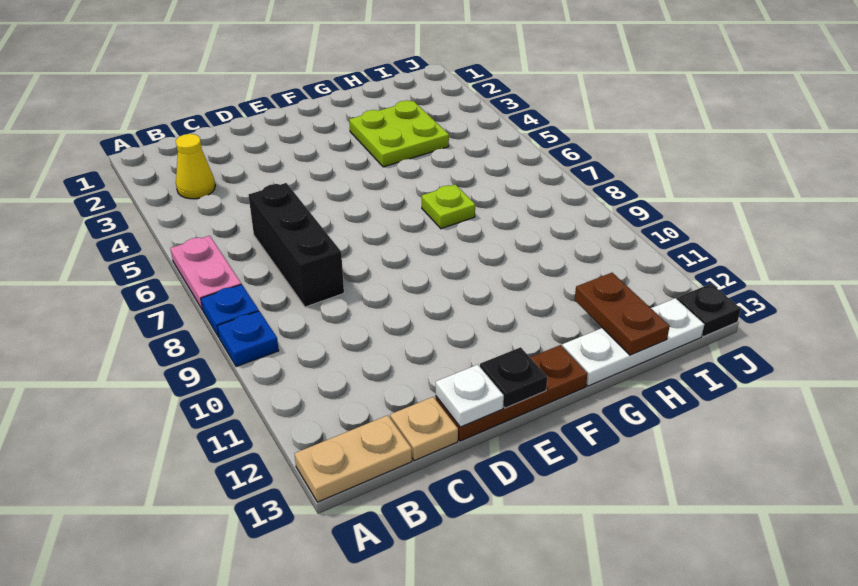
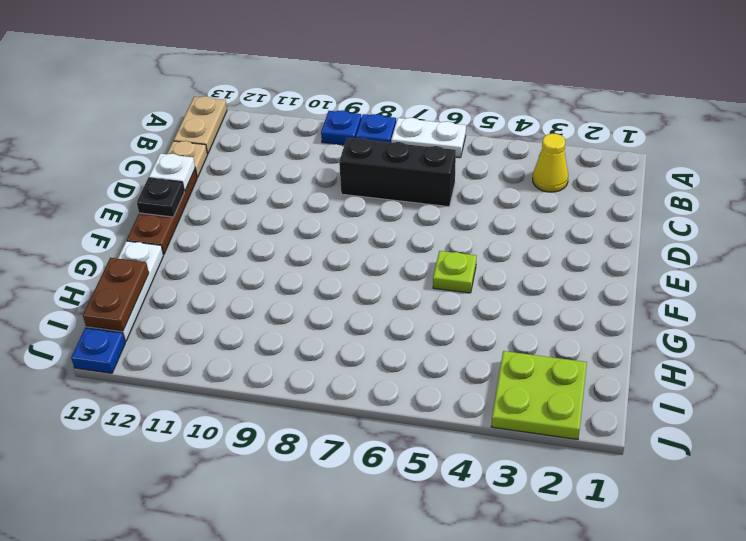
pink 1x2 plate [170,236,241,310] -> white 1x2 plate [391,118,466,158]
lime 2x2 plate [349,101,449,167] -> lime 2x2 plate moved to [491,351,587,439]
lime 1x1 plate [422,184,475,229] -> lime 1x1 plate moved to [433,251,476,293]
brown 1x2 plate [575,273,670,355] -> brown 1x2 plate turned to [83,258,149,331]
black 1x1 plate [677,284,741,337] -> blue 1x1 plate [71,328,125,373]

